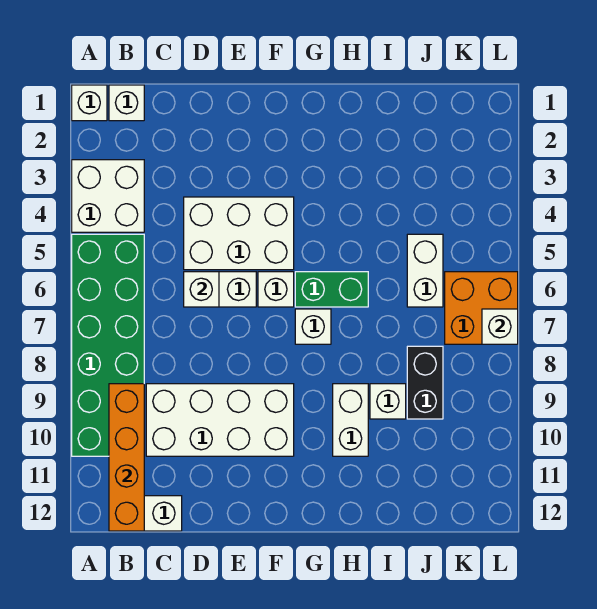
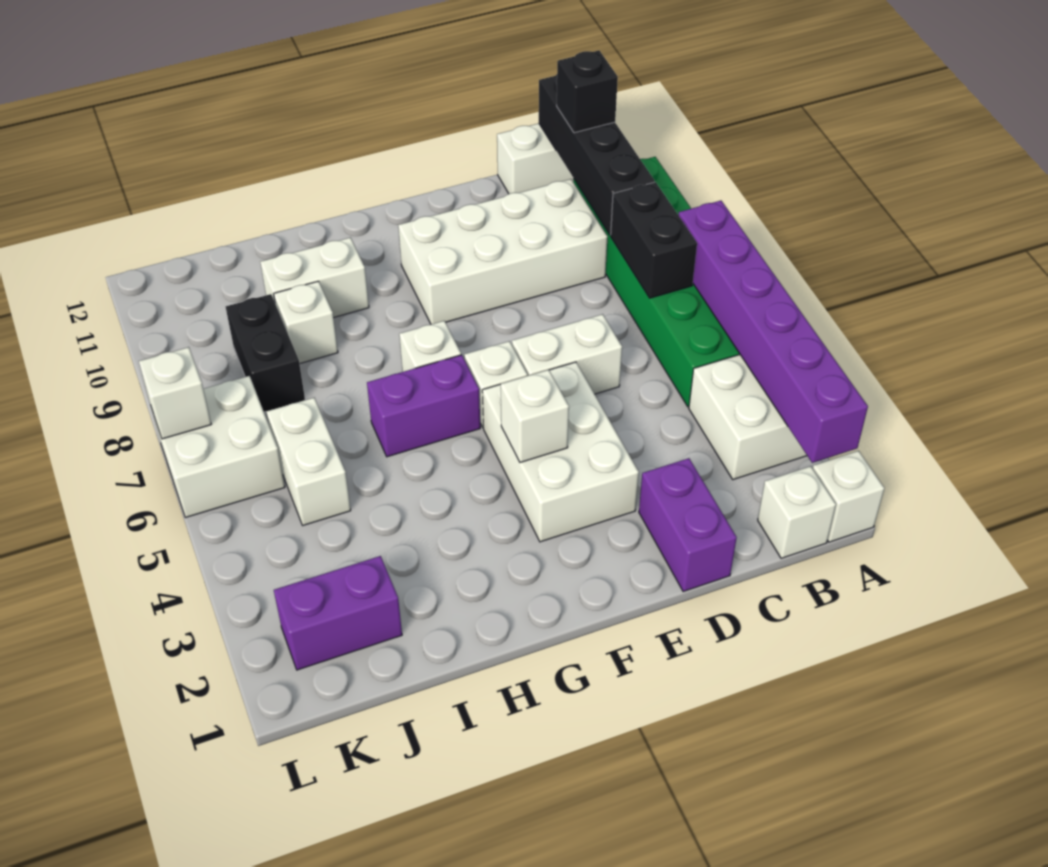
none -> purple 1x6 brick [678,201,868,463]
none -> black 1x2 brick [611,182,697,298]
orange 1x4 brick [109,384,144,531] -> black 1x4 brick [539,75,655,235]
none -> black 1x1 brick [557,51,618,133]
none -> purple 1x2 brick [639,458,737,592]
white 2x3 brick [184,197,294,270] -> white 2x3 brick turned to [482,362,639,542]
white 1x1 brick [184,272,219,307] -> white 1x1 brick moved to [501,370,569,462]
green 1x2 brick [295,272,368,307] -> purple 1x2 brick [367,355,480,457]
white 1x2 brick [333,384,368,456] -> white 1x2 brick turned to [260,238,369,318]
none -> purple 1x2 brick [274,556,402,670]
orange 2x2 brick [445,272,518,344] -> white 2x2 brick [152,376,285,518]

